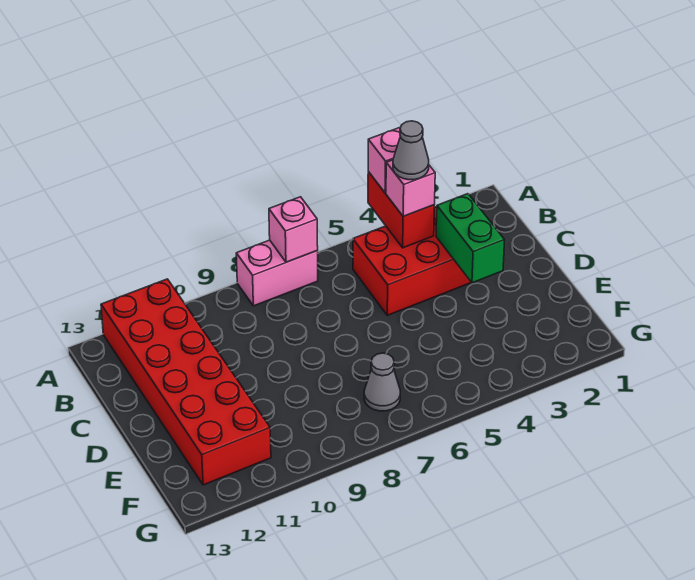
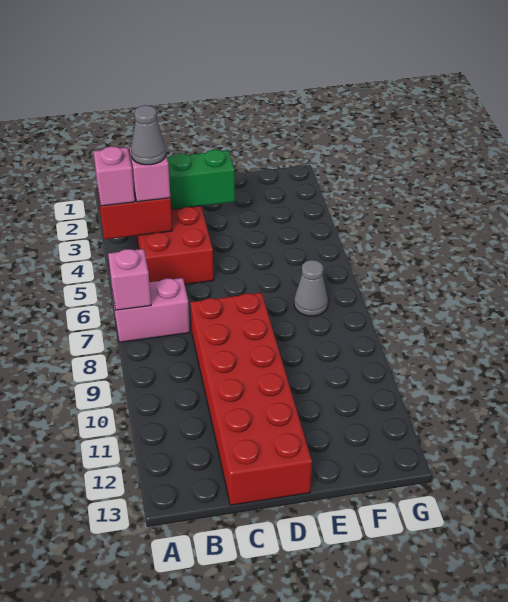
pink 1x2 brick [236,240,318,306] -> pink 1x2 brick turned to [112,278,190,342]
red 2x6 brick [101,279,271,485] -> red 2x6 brick turned to [190,293,312,505]

